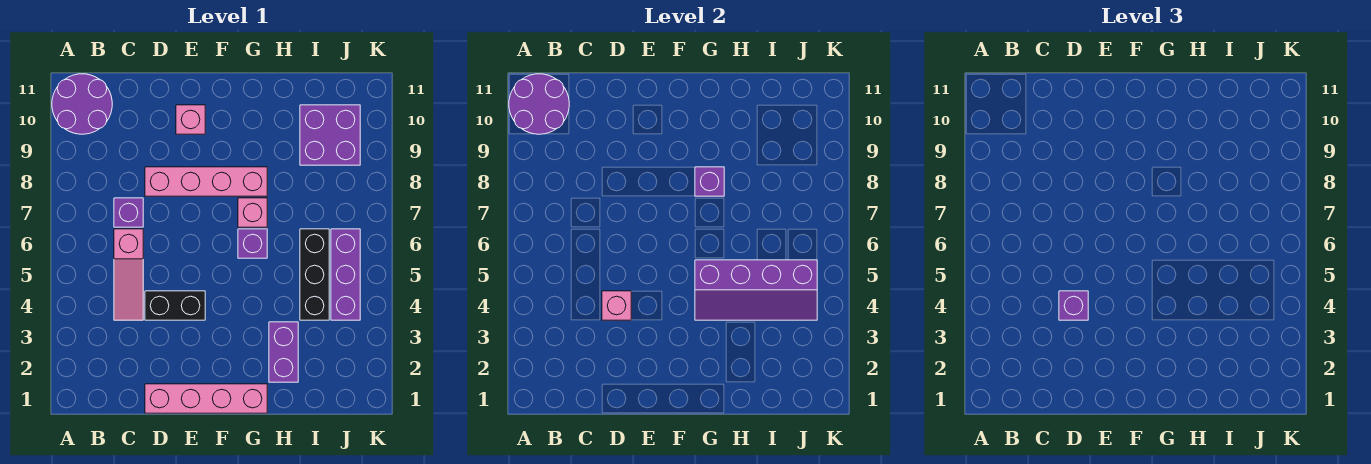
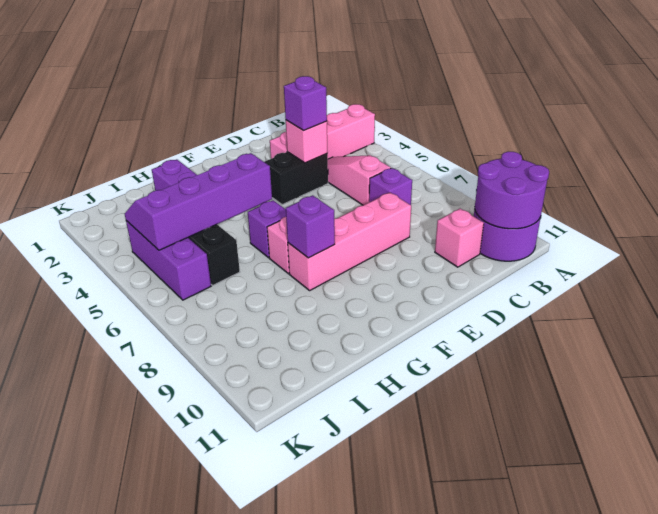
pink 1x4 brick [145,384,267,413] -> pink 1x4 brick moved to [270,104,375,159]
pink 1x1 brick [176,105,205,134] -> pink 1x1 brick moved to [435,209,484,267]
purple 2x2 brick [300,105,360,165] -> none

